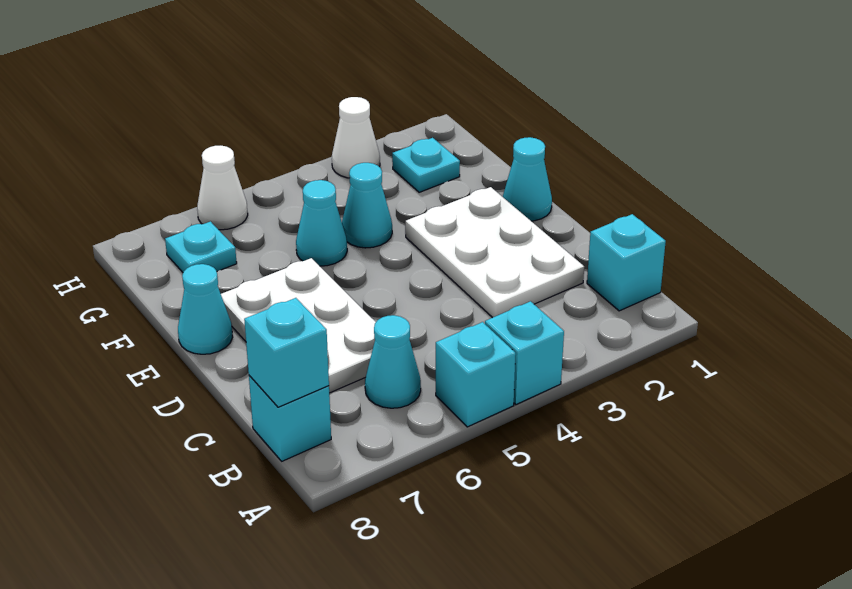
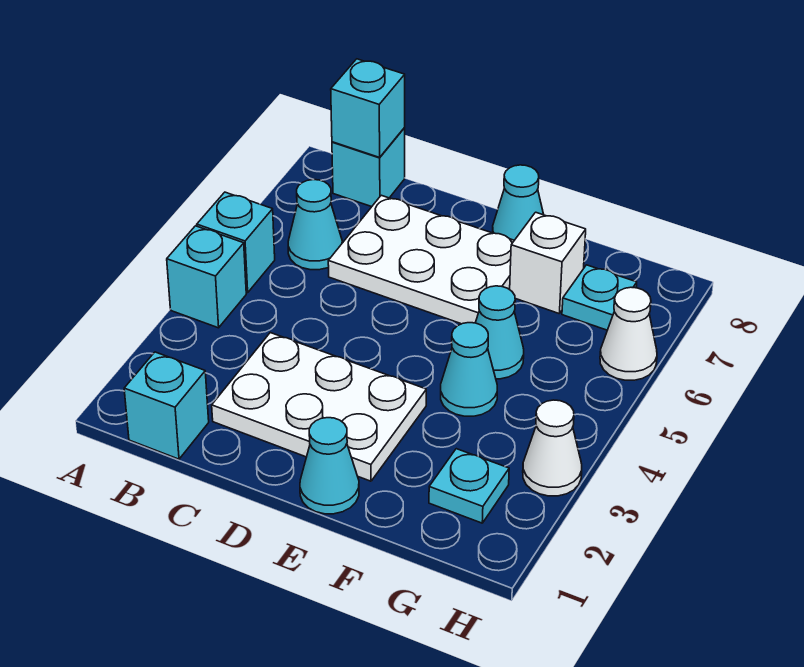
none -> white 1x1 brick [510,212,586,313]

